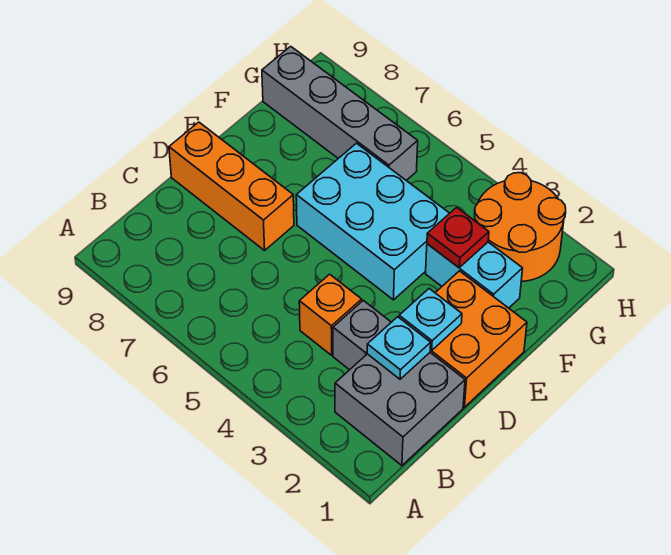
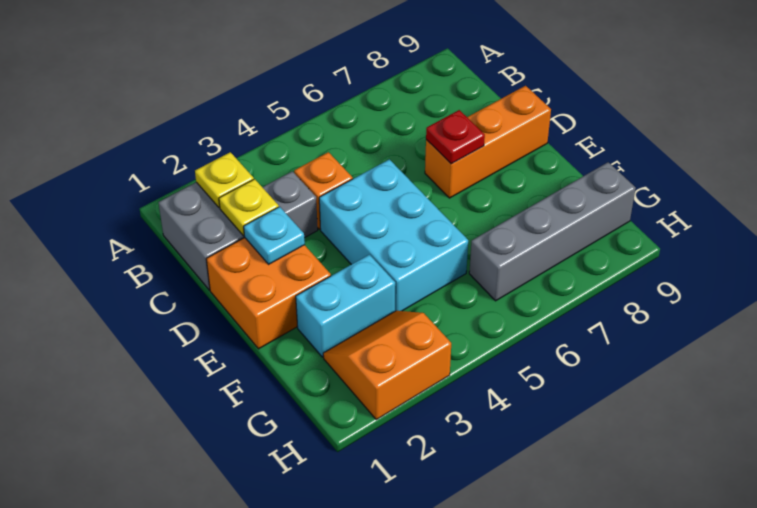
none -> yellow 1x1 plate [195,152,254,208]
cyan 1x1 plate [367,317,431,379] -> yellow 1x1 plate [219,179,279,236]
cyan 2x3 brick [296,143,450,300] -> cyan 2x3 brick turned to [319,159,468,311]
red 1x1 plate [427,208,489,267] -> red 1x1 plate moved to [426,110,485,164]
orange 2x2 round brick [475,173,566,282] -> orange 2x2 slope [323,311,451,420]

